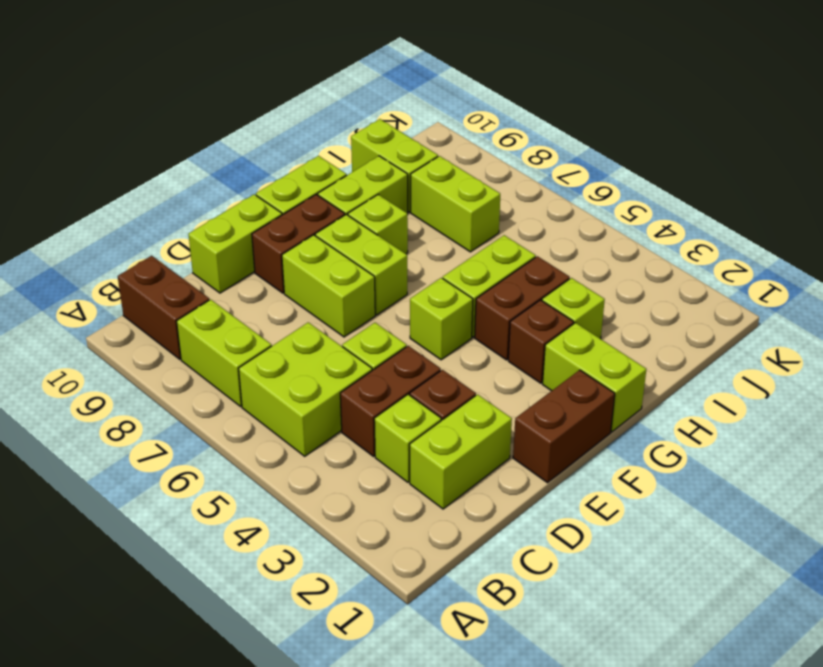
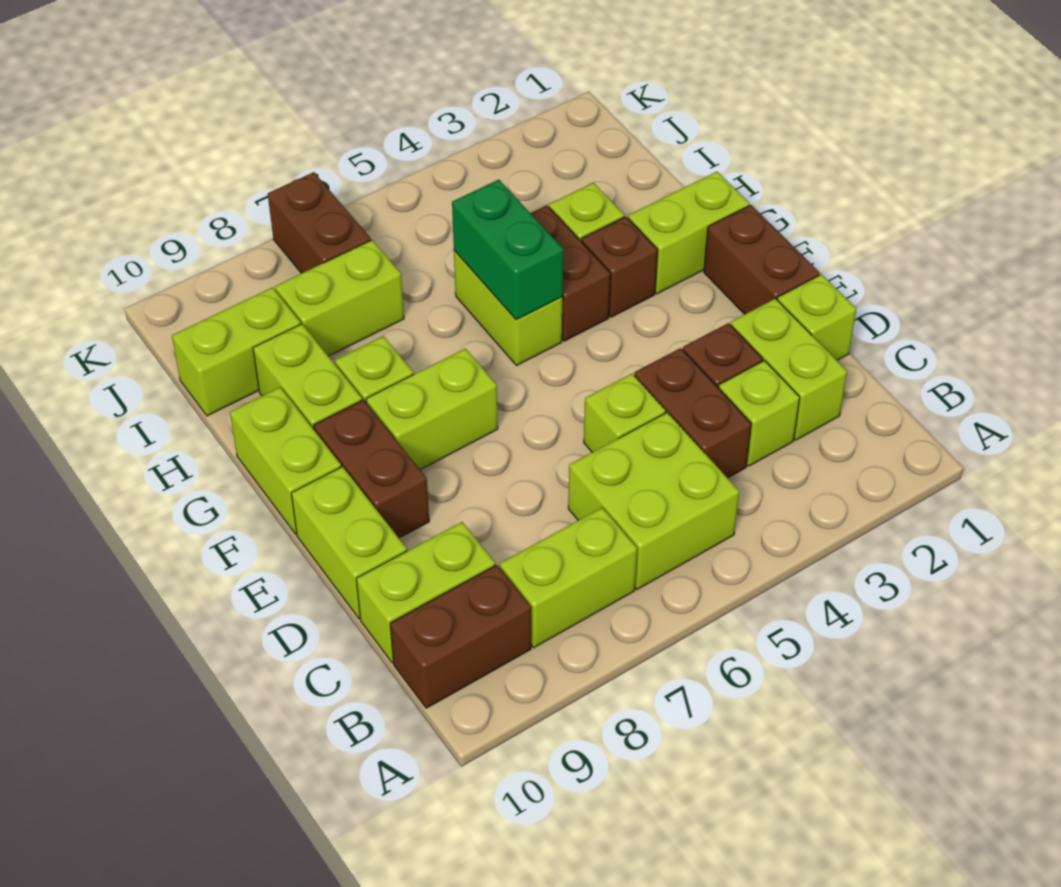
lime 1x2 brick [282,235,375,337] -> lime 1x2 brick moved to [356,522,495,663]
lime 1x1 brick [410,278,473,360] -> lime 1x1 brick moved to [777,274,856,360]
none -> green 1x2 brick [452,180,563,320]
none -> brown 1x2 brick [268,172,371,273]

